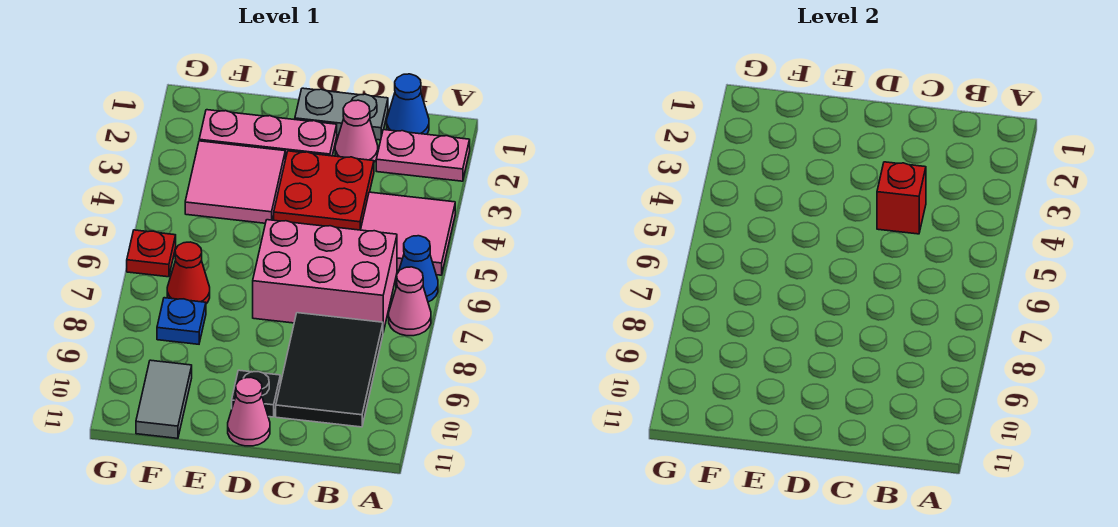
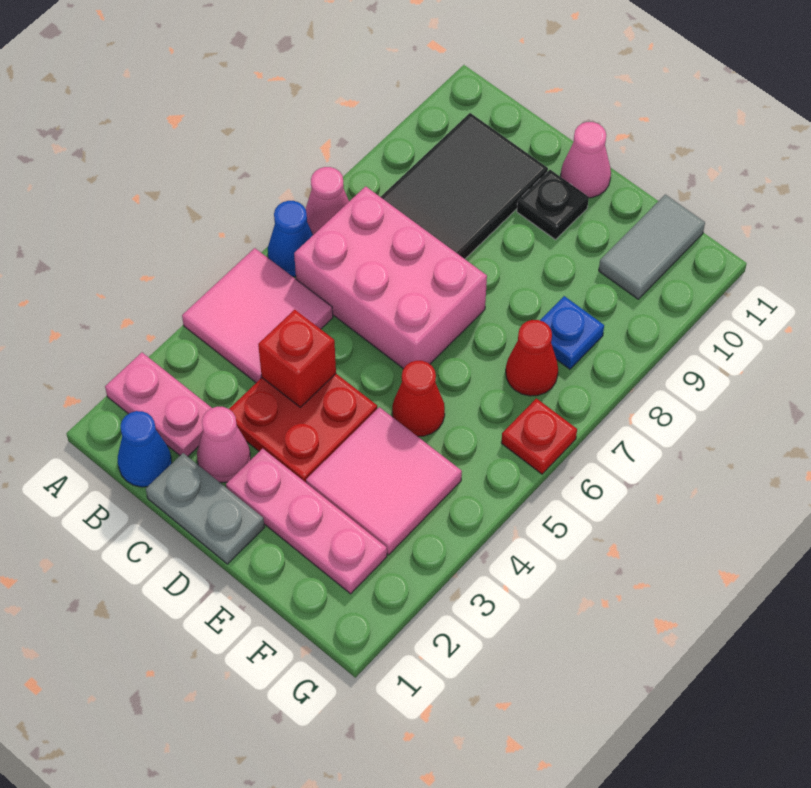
none -> red 1x1 cone [392,361,445,436]

